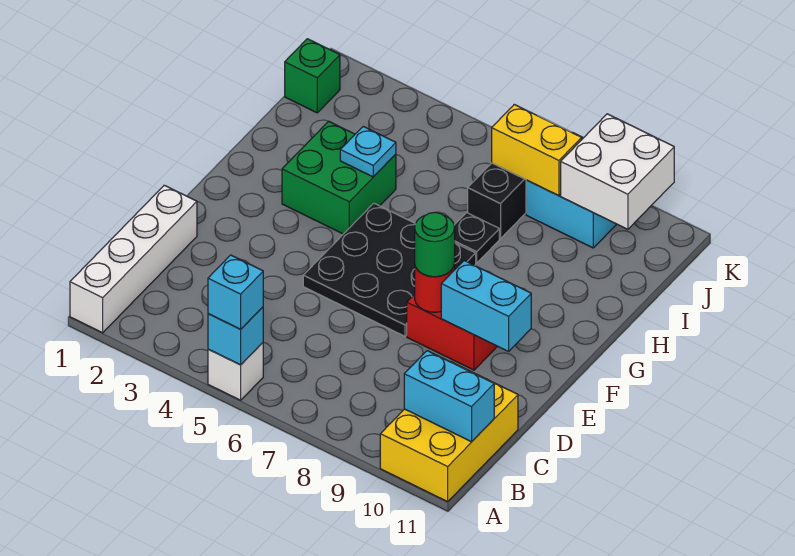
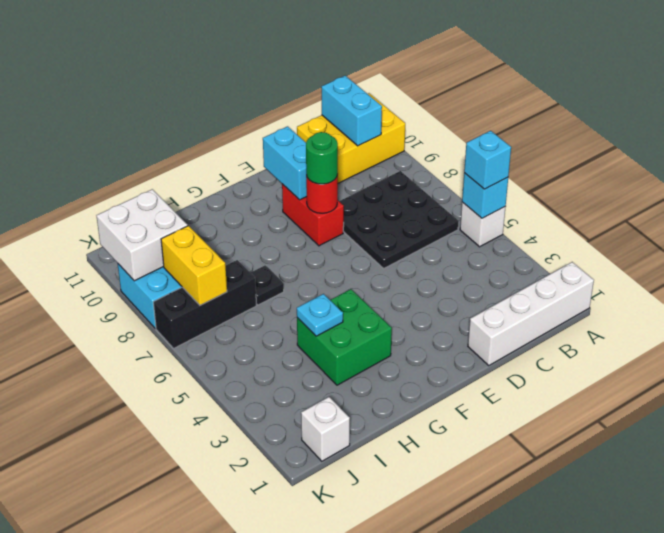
black 3x3 plate [303,203,476,336] -> black 3x3 plate moved to [339,171,459,268]
green 1x1 brick [285,39,340,113] -> white 1x1 brick [301,397,350,461]

